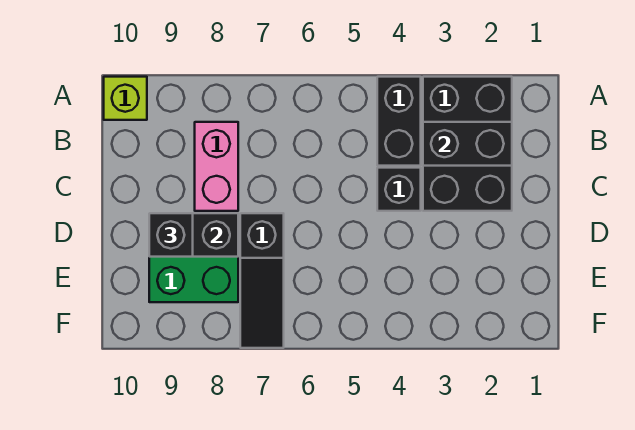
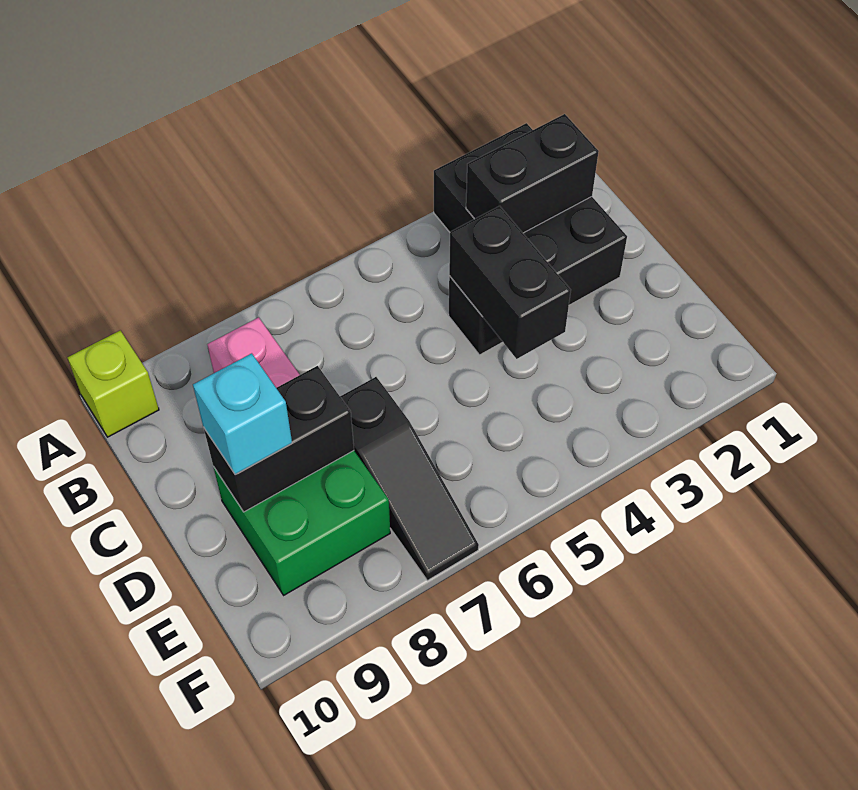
black 1x2 brick [377,77,421,166] -> black 1x2 brick moved to [449,206,571,359]
black 1x1 brick [149,213,193,257] -> cyan 1x1 brick [193,353,292,475]

